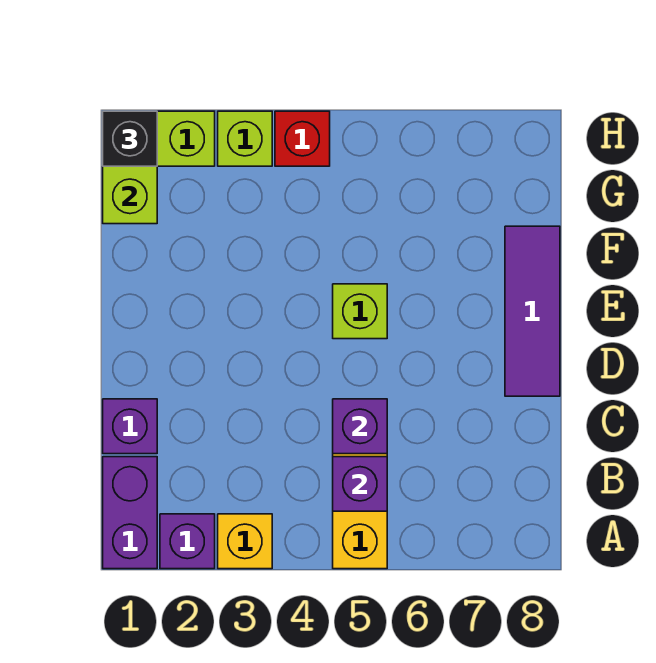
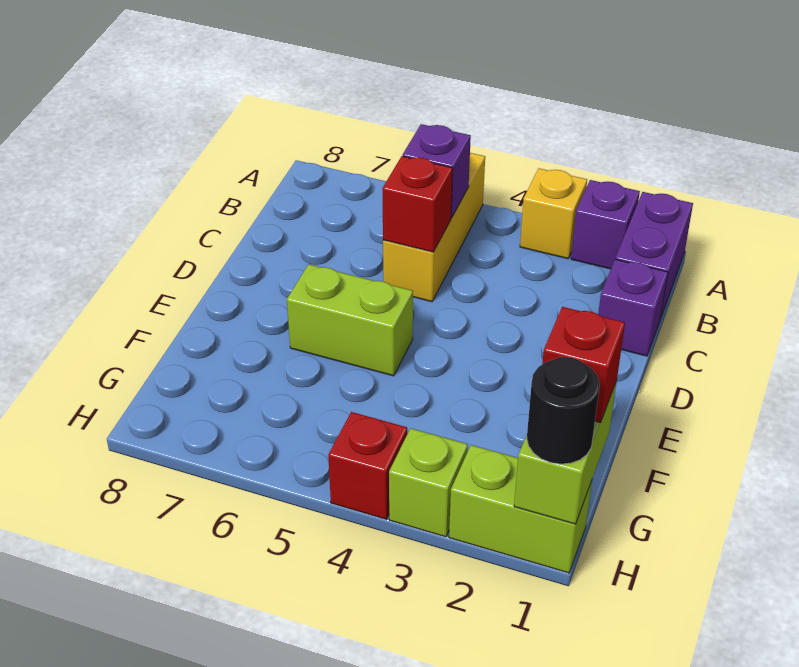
purple 1x1 brick [333,399,387,454] -> red 1x1 brick [382,156,453,252]
purple 1x3 tile [505,226,560,396] -> none
lime 1x1 brick [333,284,387,339] -> lime 1x2 brick [287,264,413,376]
none -> red 1x1 brick [542,307,625,423]
black 1x1 brick [103,111,157,166] -> black 1x1 round brick [527,357,600,464]

